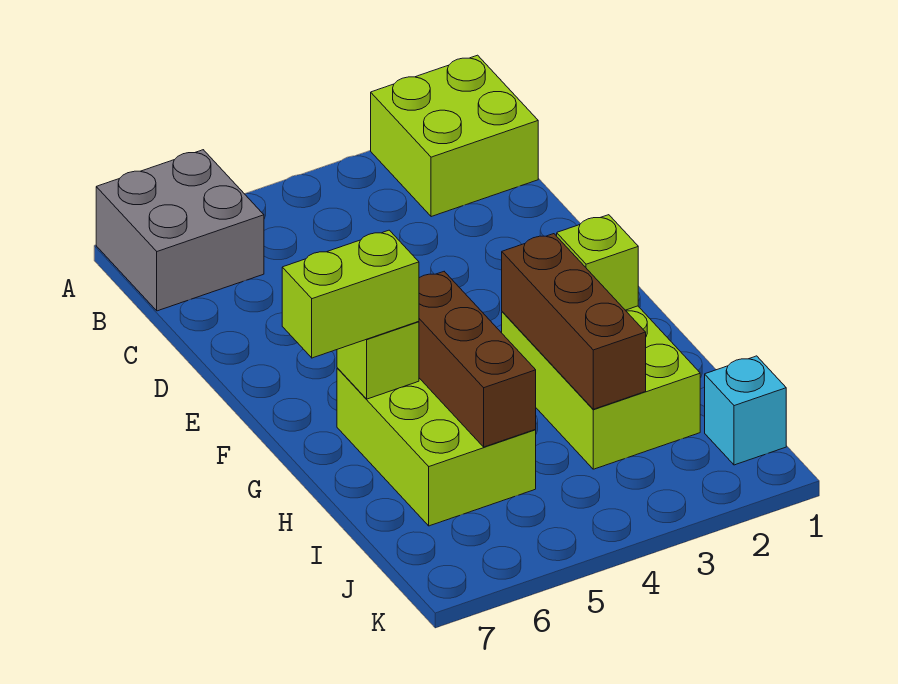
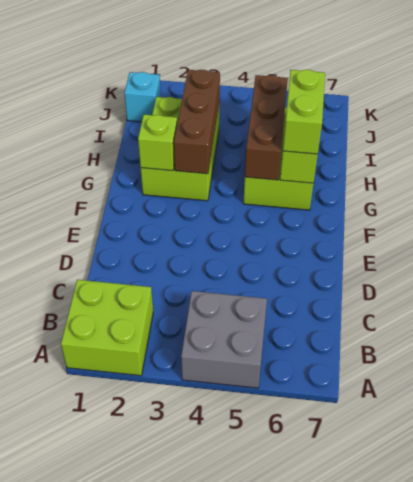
grey 2x2 brick [96,150,264,311] -> grey 2x2 brick moved to [181,291,267,388]
lime 1x2 brick [282,230,419,358] -> lime 1x2 brick turned to [283,70,325,154]

